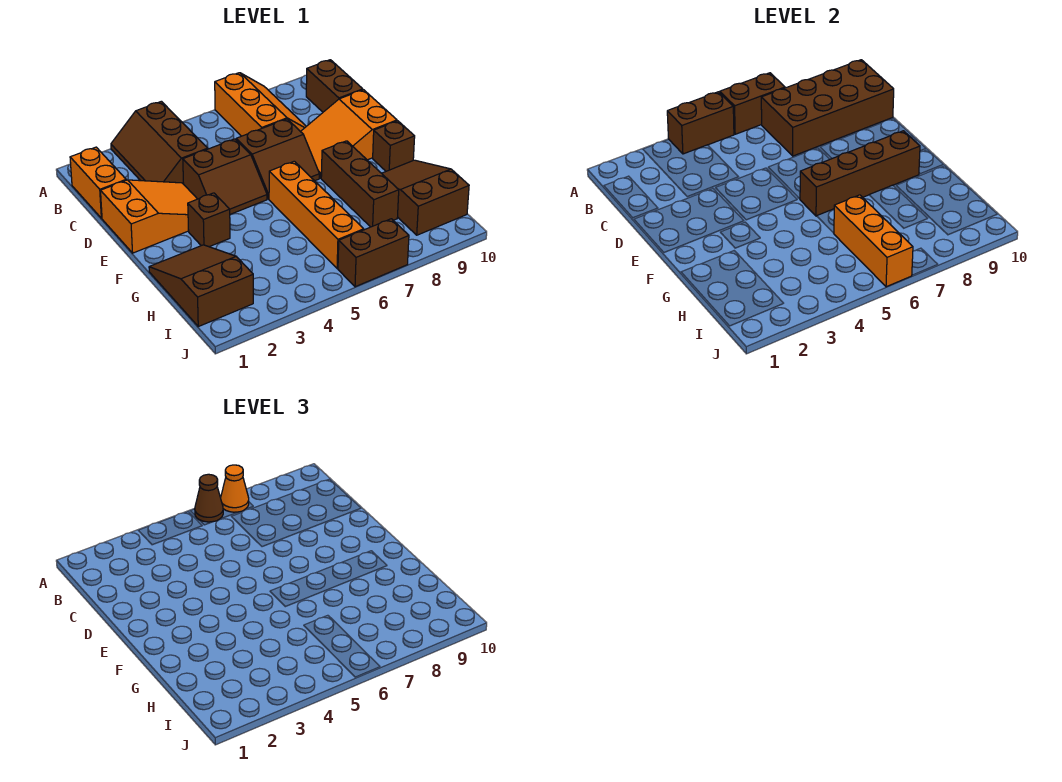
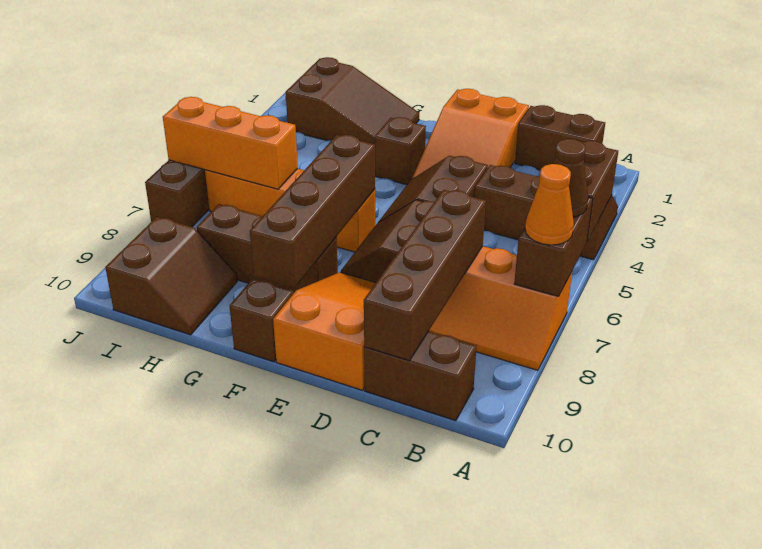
orange 1x2 brick [70,147,126,218] -> brown 1x2 brick [515,105,605,170]
brown 2x4 brick [761,60,894,156] -> brown 1x4 brick [364,190,486,361]
brown 2x3 slope [382,160,469,235] -> brown 2x2 slope [105,217,237,335]

